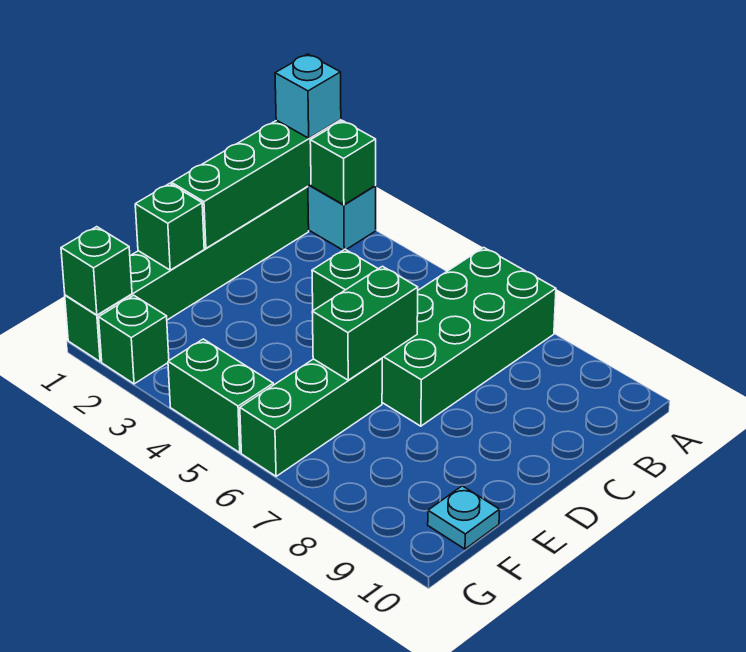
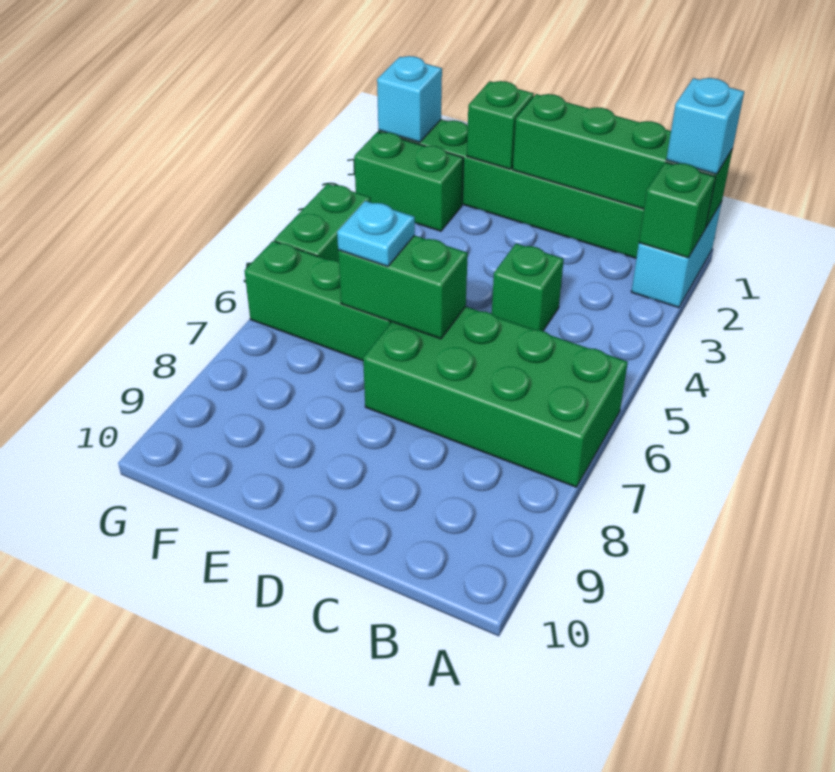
cyan 1x1 plate [428,486,500,549] -> cyan 1x1 plate moved to [337,201,415,266]
green 1x1 brick [61,227,132,315] -> cyan 1x1 brick [377,56,442,142]
green 1x1 brick [99,295,169,384] -> green 1x2 brick [354,132,463,231]

